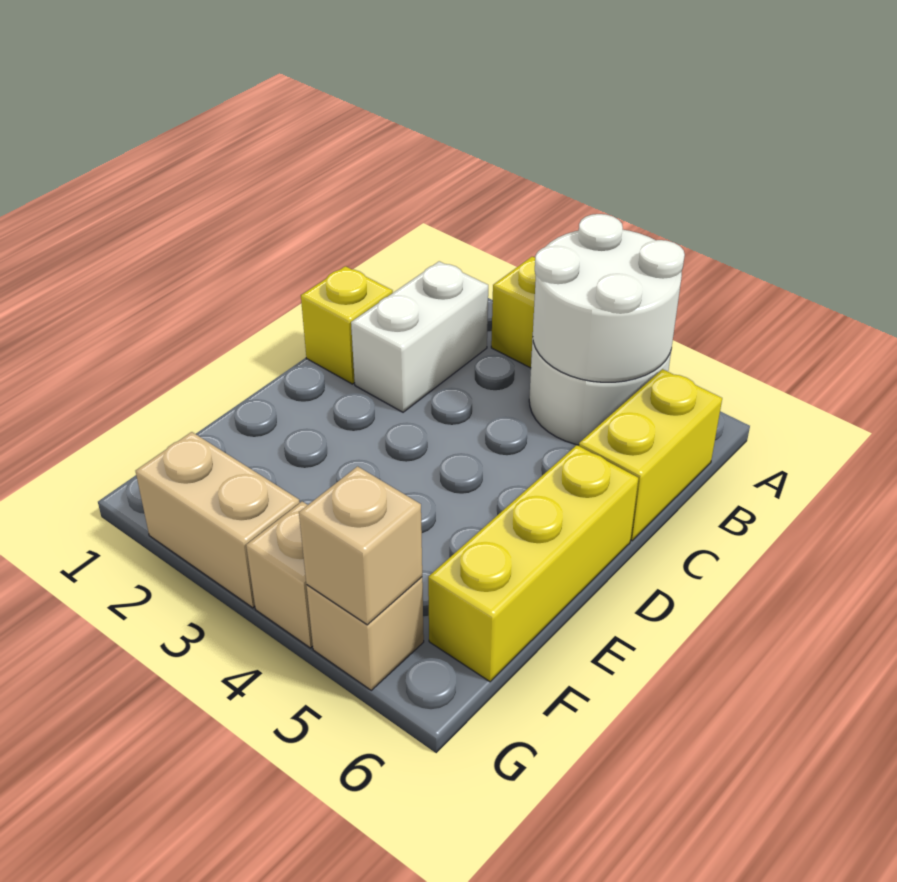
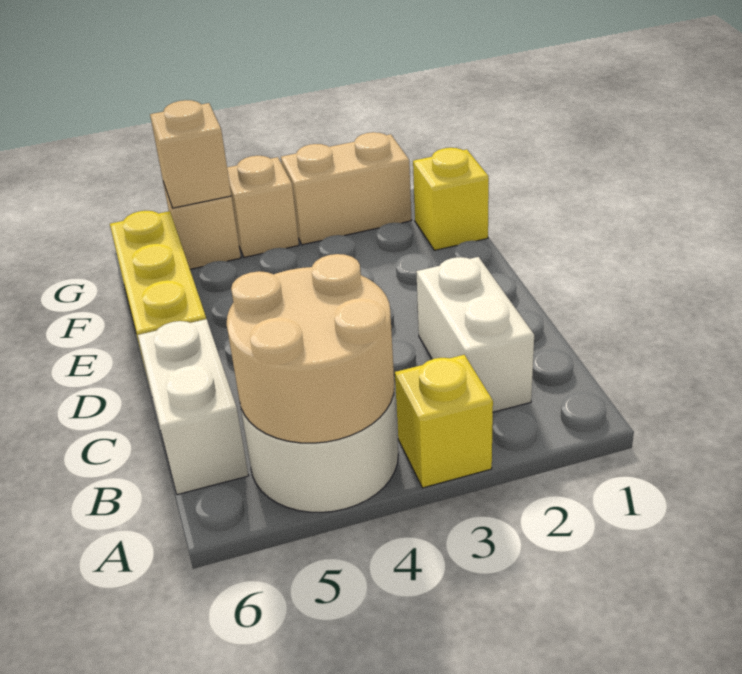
white 2x2 round brick [533,214,685,382] -> tan 2x2 round brick [227,254,394,443]
yellow 1x2 brick [579,369,722,541] -> white 1x2 brick [138,319,249,495]
yellow 1x1 brick [301,266,393,384] -> yellow 1x1 brick moved to [413,148,489,250]

